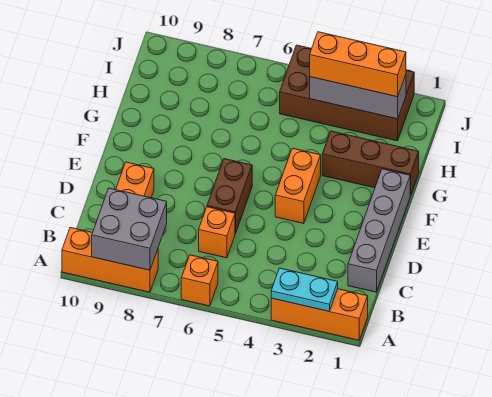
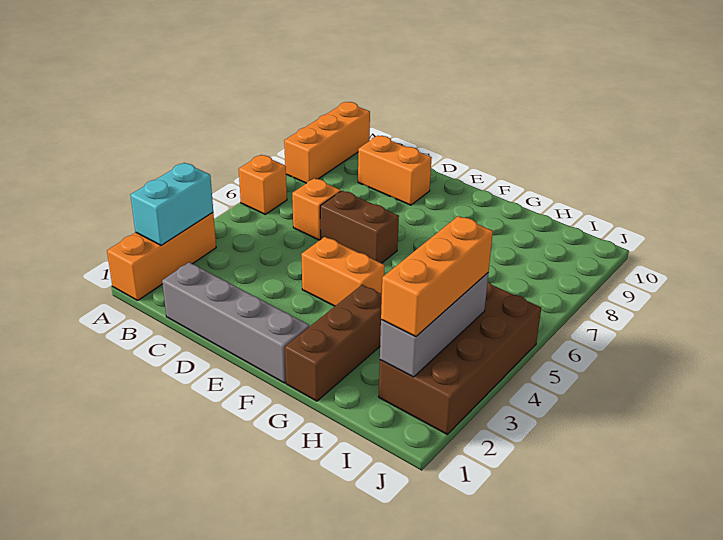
cyan 1x2 plate [271,268,338,311] -> cyan 1x2 brick [130,163,213,245]
grey 2x2 brick [92,188,167,270] -> none

